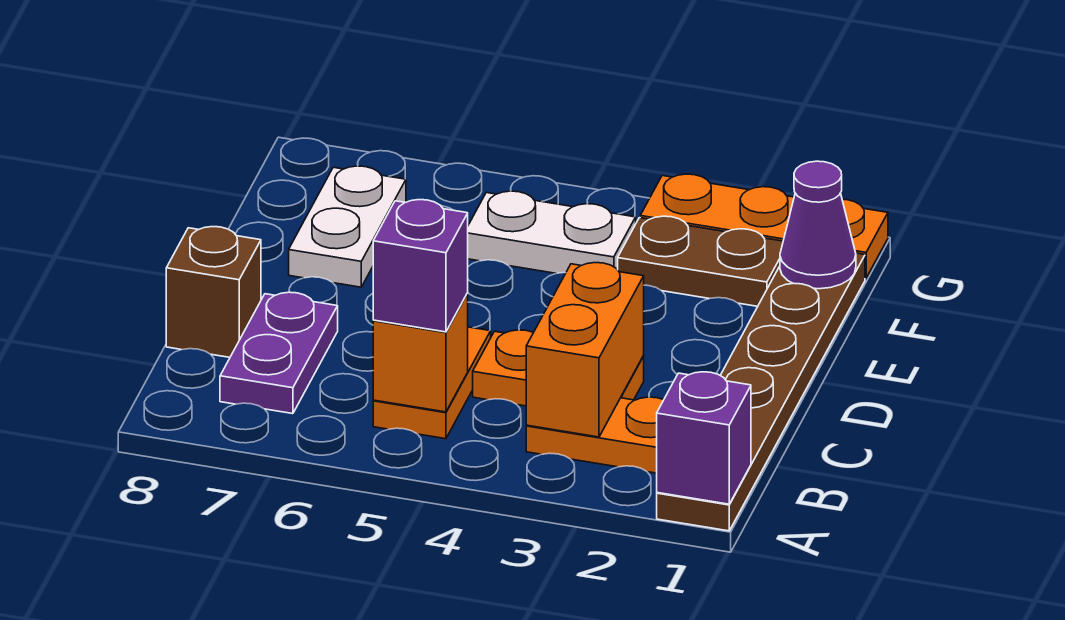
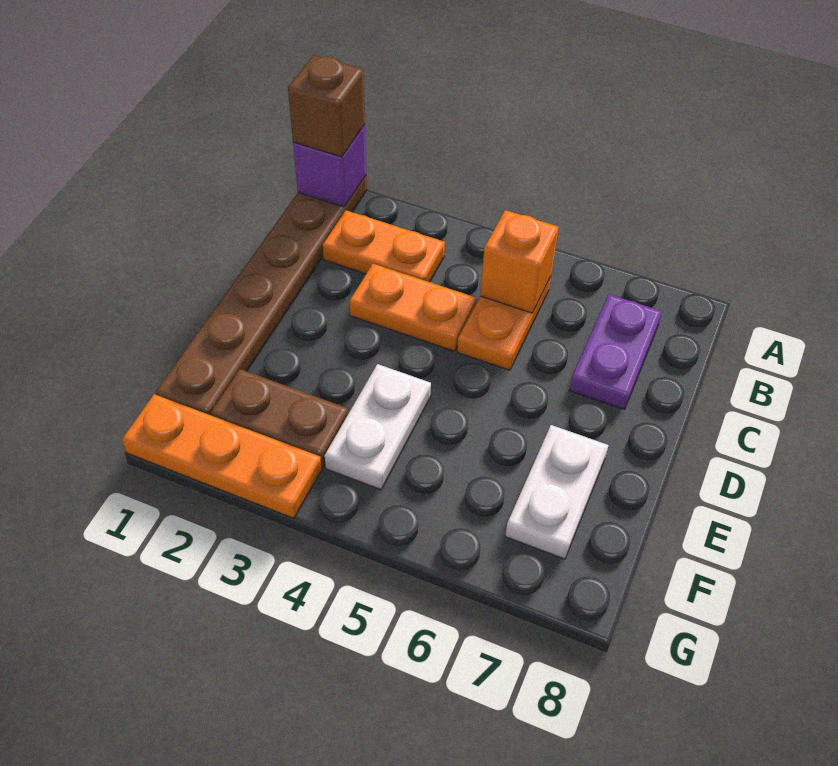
orange 1x2 brick [526,263,644,437] -> none
purple 1x1 brick [373,200,468,332] -> none
brown 1x1 brick [166,227,261,357] -> brown 1x1 brick moved to [288,55,365,157]
purple 1x1 cone [780,161,856,289] -> none
white 1x2 plate [468,191,636,273] -> white 1x2 plate turned to [325,364,431,490]

